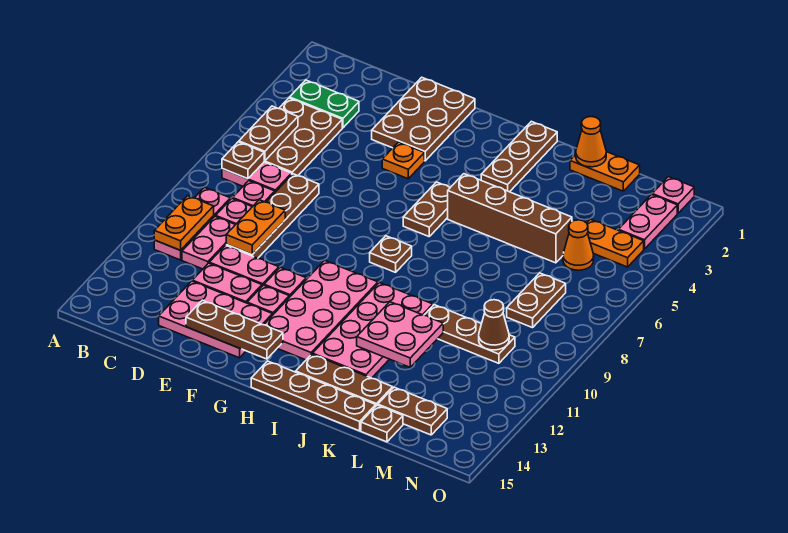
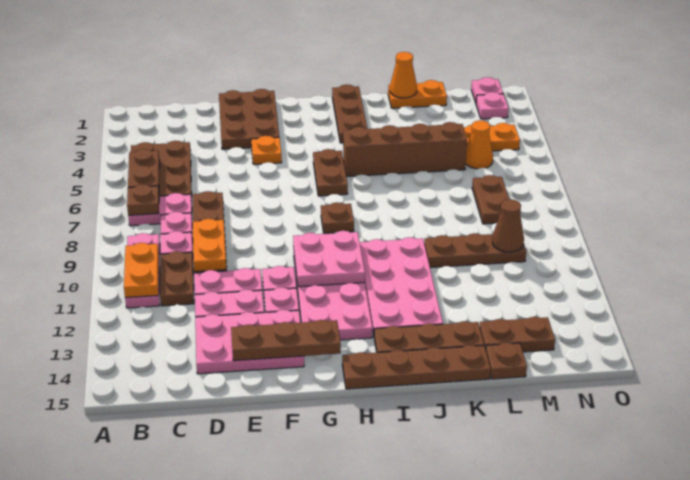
green 1x2 plate [290,80,359,128] -> none
pink 1x2 plate [182,216,235,269] -> brown 1x2 plate [160,251,194,306]
pink 2x2 plate [357,302,443,367] -> pink 2x2 plate moved to [293,231,365,287]
pink 1x2 plate [618,195,677,249] -> pink 1x1 plate [476,92,509,119]

